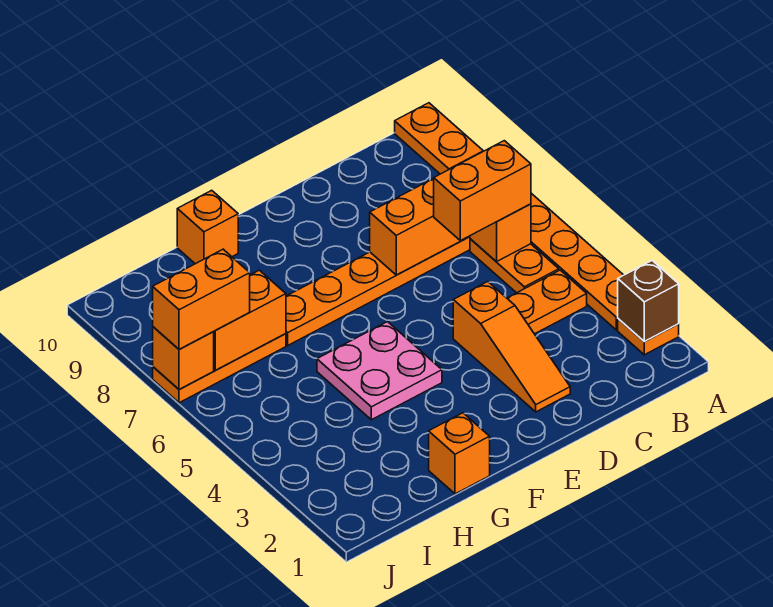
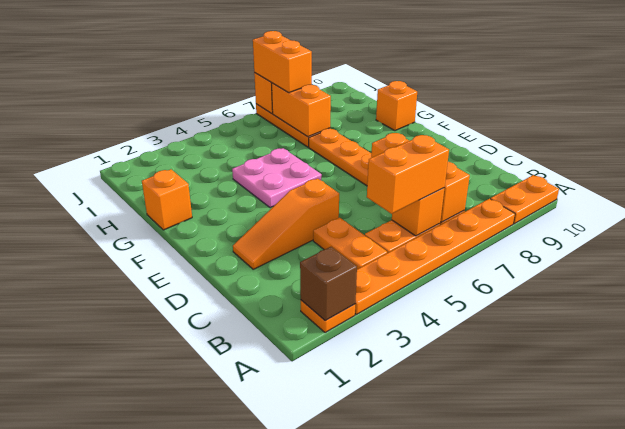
orange 1x2 brick [434,141,531,241] -> orange 1x2 brick turned to [367,135,449,214]

